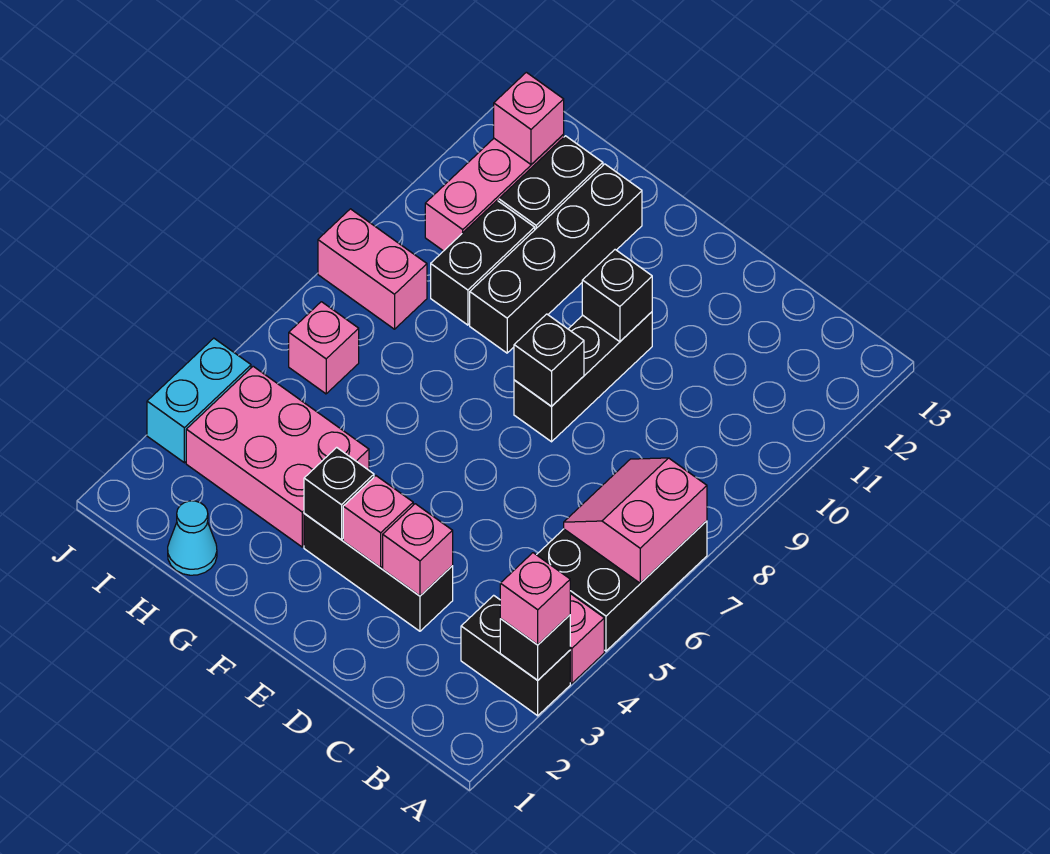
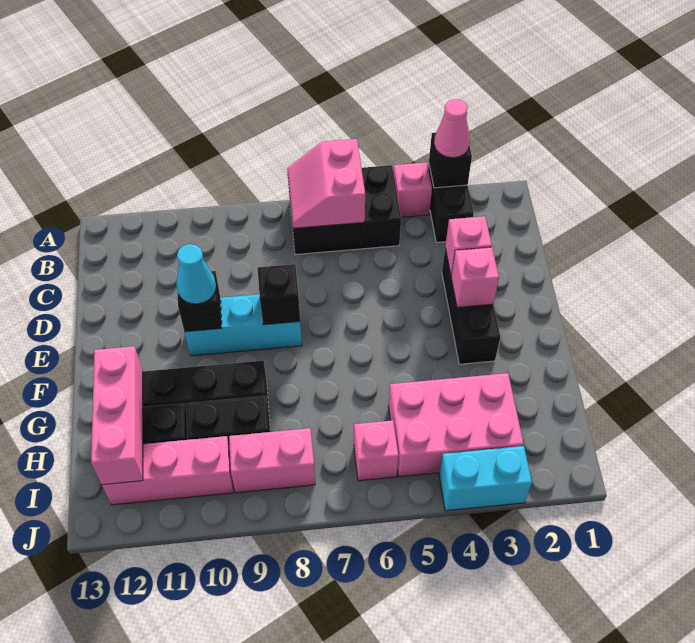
pink 1x1 brick [500,553,570,645] -> pink 1x1 cone [434,99,470,158]
pink 2x2 slope [564,458,707,583] -> pink 2x2 slope turned to [287,139,365,228]
black 1x3 brick [514,312,652,442] -> cyan 1x3 brick [184,294,302,356]
black 1x1 brick [304,447,374,540] -> none
pink 2x3 brick [186,366,369,547] -> pink 2x3 brick turned to [388,373,524,477]
cyan 1x1 cone [168,501,217,575] -> cyan 1x1 cone moved to [176,244,216,304]
pink 1x2 brick [318,209,427,329] -> pink 1x2 brick turned to [229,428,315,493]
pink 1x1 brick [494,72,564,164] -> pink 1x3 brick [91,346,143,485]

